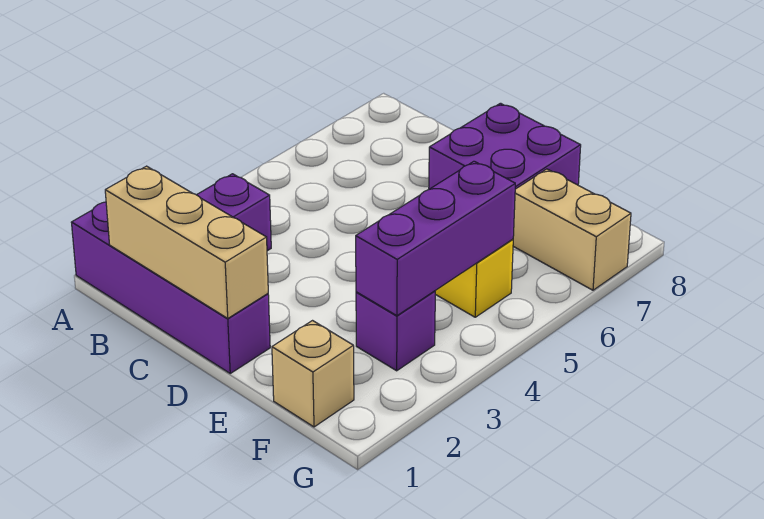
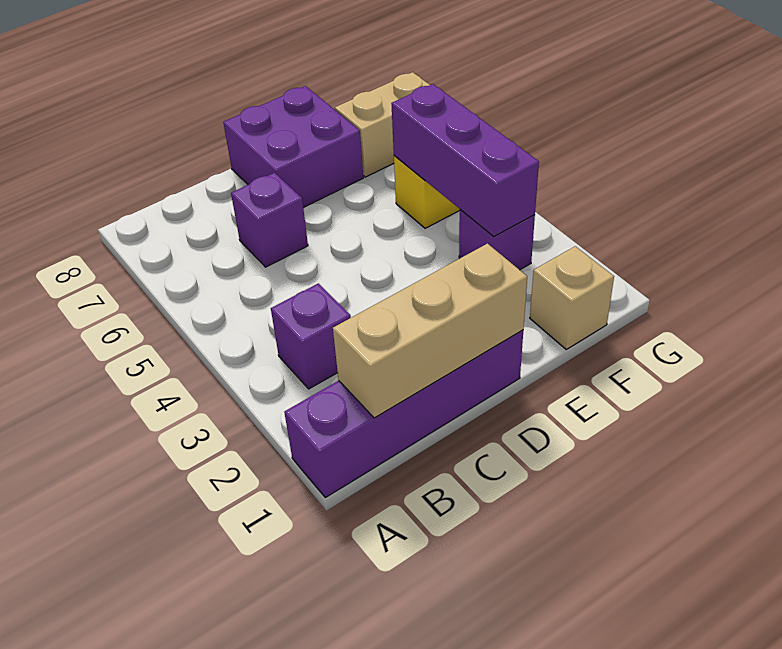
none -> purple 1x1 brick [231,173,308,267]

